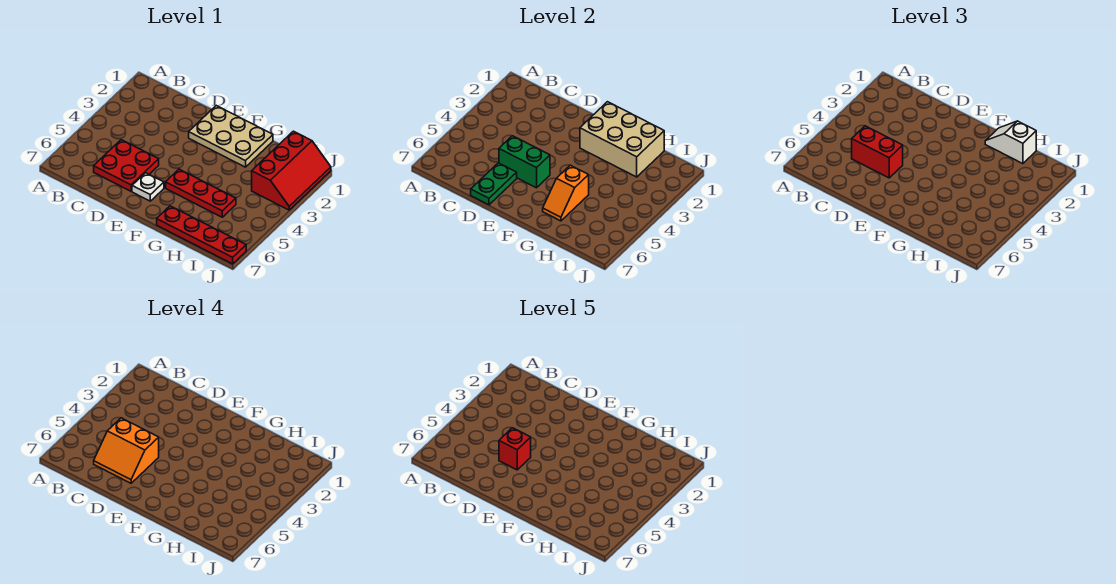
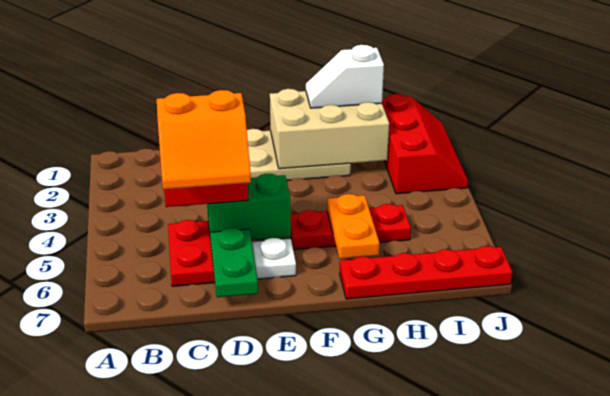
red 1x1 brick [499,428,531,470] -> none
orange 1x2 slope [543,165,589,221] -> orange 1x2 plate [327,194,379,259]

